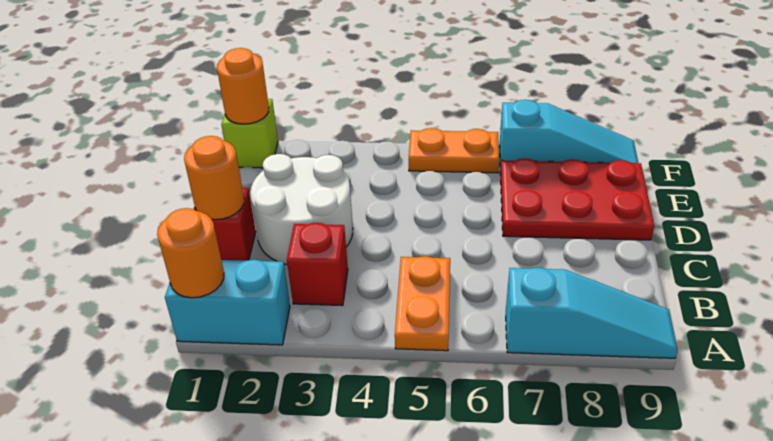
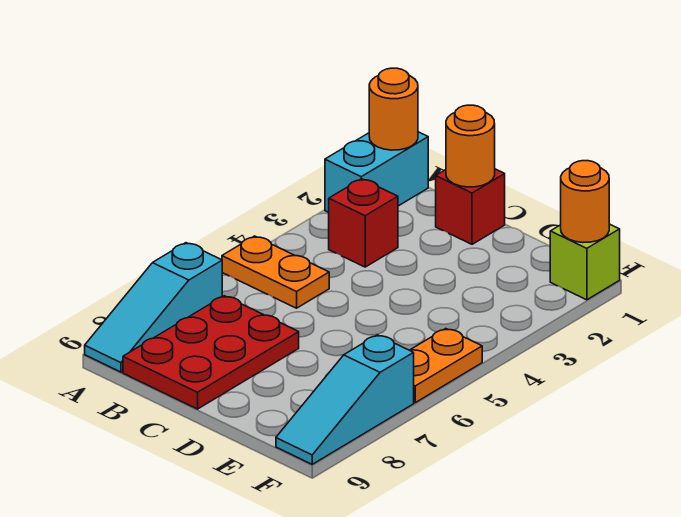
white 2x2 round brick [250,154,353,264] -> none
red 2x3 plate [500,158,654,240] -> red 2x3 plate moved to [123,296,299,409]

